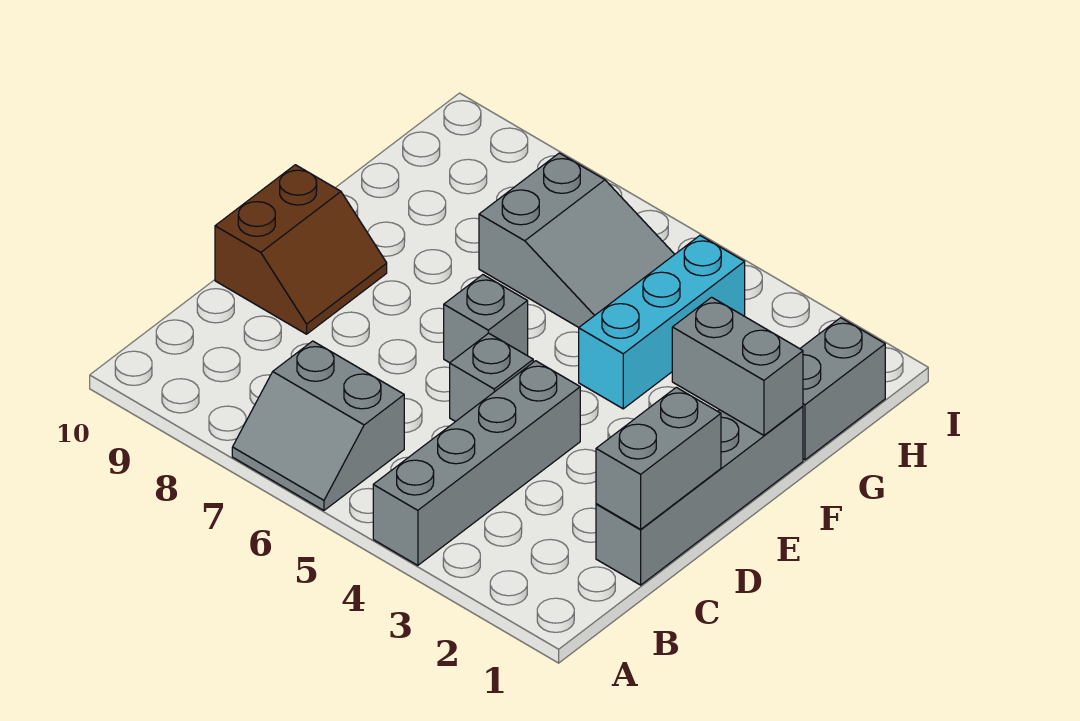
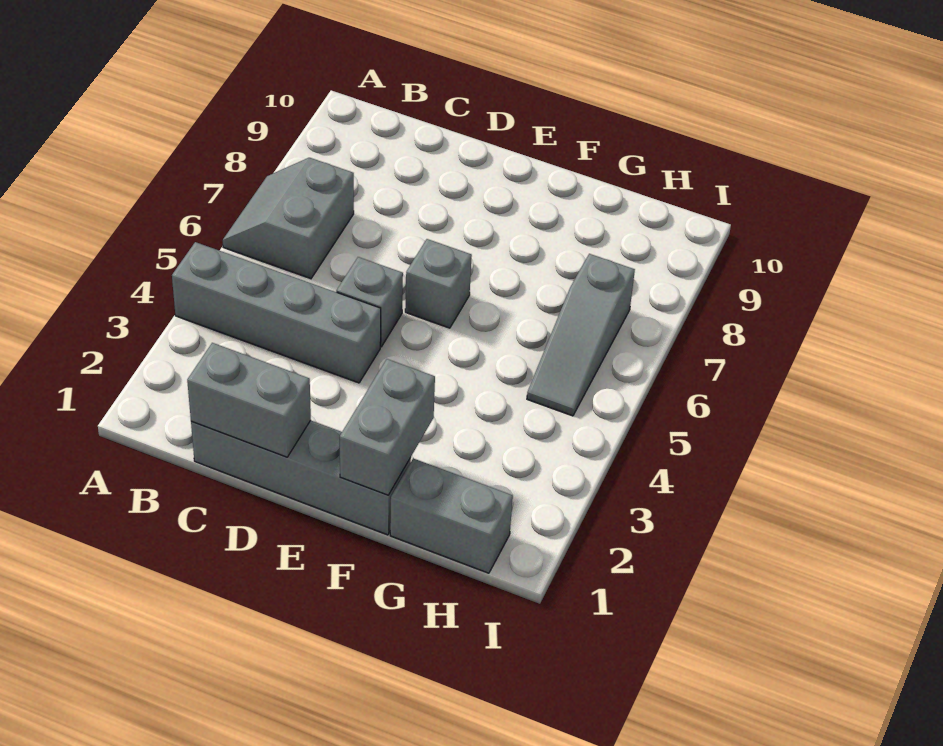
brown 2x2 slope [215,165,387,334] -> none
cyan 1x3 brick [579,236,745,409] -> none
grey 2x3 slope [479,153,675,327] -> grey 1x3 slope [527,254,635,416]

